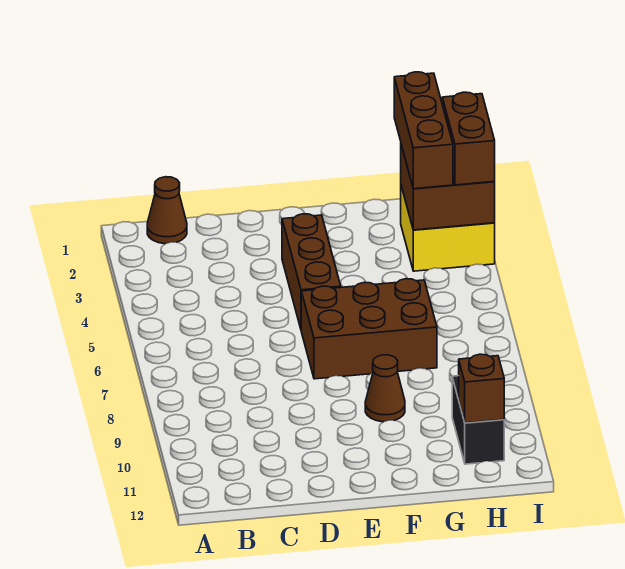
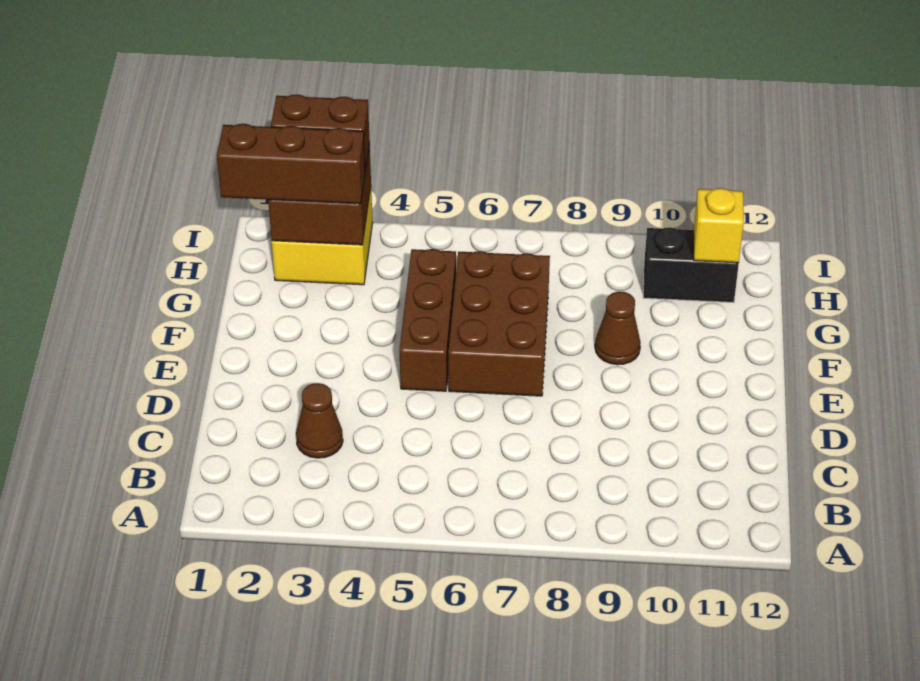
brown 1x1 cone [147,177,187,244] -> brown 1x1 cone moved to [296,383,343,458]
brown 1x3 brick [282,214,341,328] -> brown 1x3 brick turned to [400,249,456,391]
brown 1x1 brick [459,354,504,423] -> yellow 1x1 brick [694,188,744,263]

